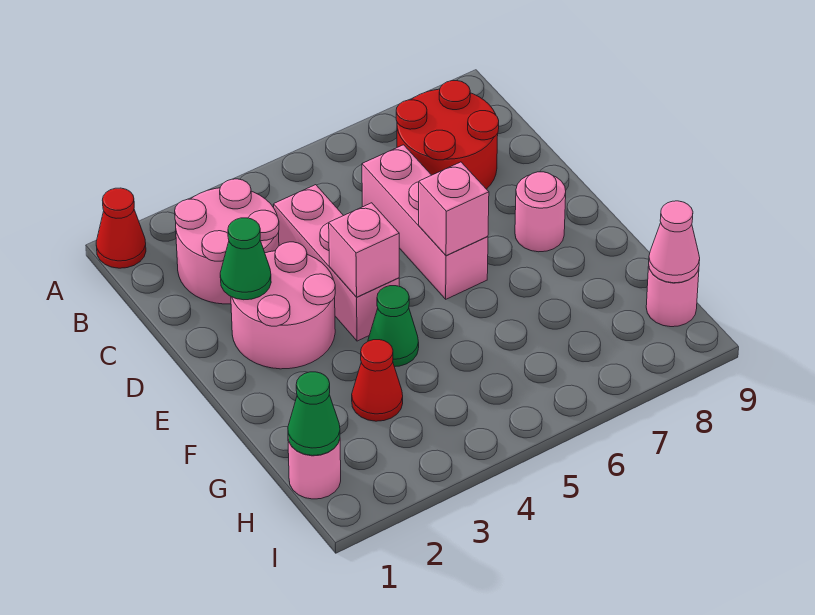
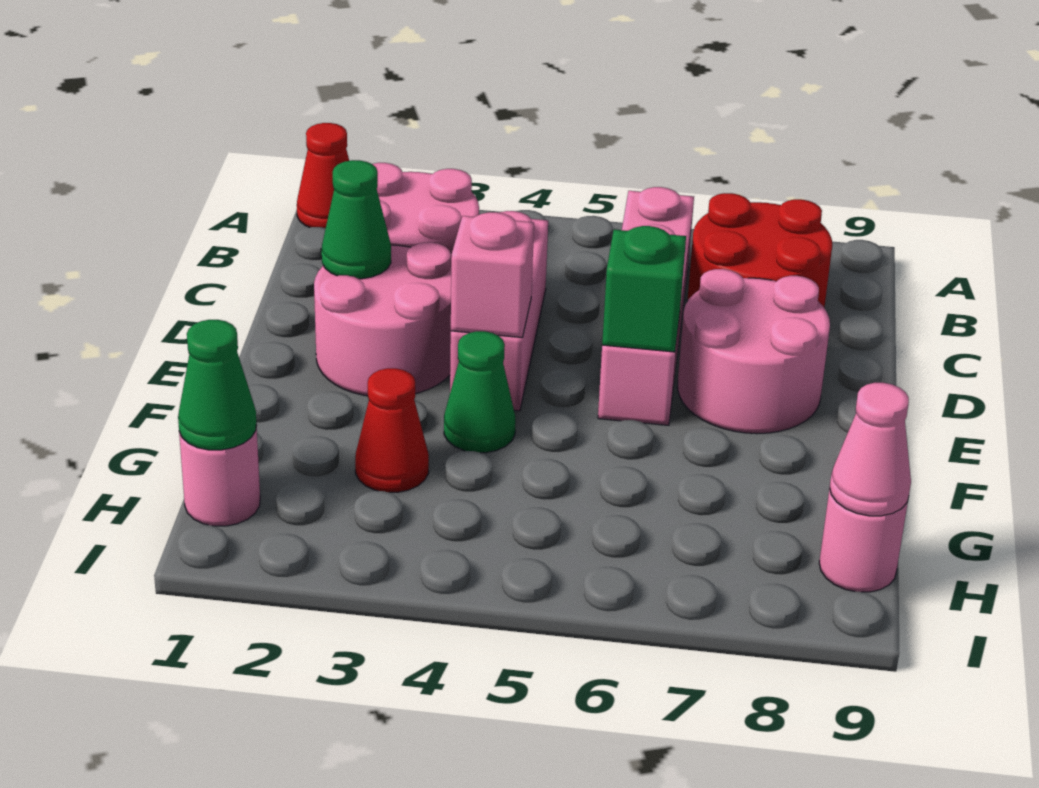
pink 1x3 brick [362,145,488,299] -> pink 1x4 brick [598,187,694,425]
pink 1x1 brick [419,162,489,256] -> green 1x1 brick [602,226,686,352]
pink 1x1 round brick [515,172,566,252] -> pink 2x2 round brick [678,269,830,434]

